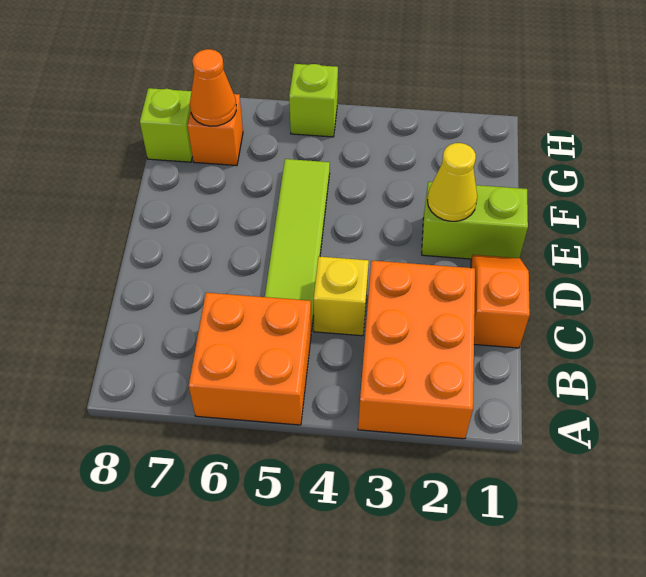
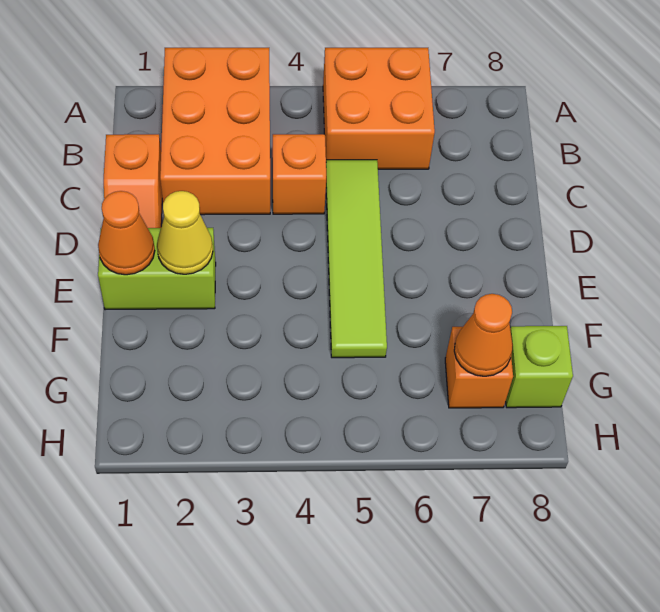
yellow 1x1 brick [314,257,369,336] -> orange 1x1 brick [273,134,326,214]
none -> orange 1x1 cone [98,191,155,275]
lime 1x1 brick [289,64,338,137] -> none

